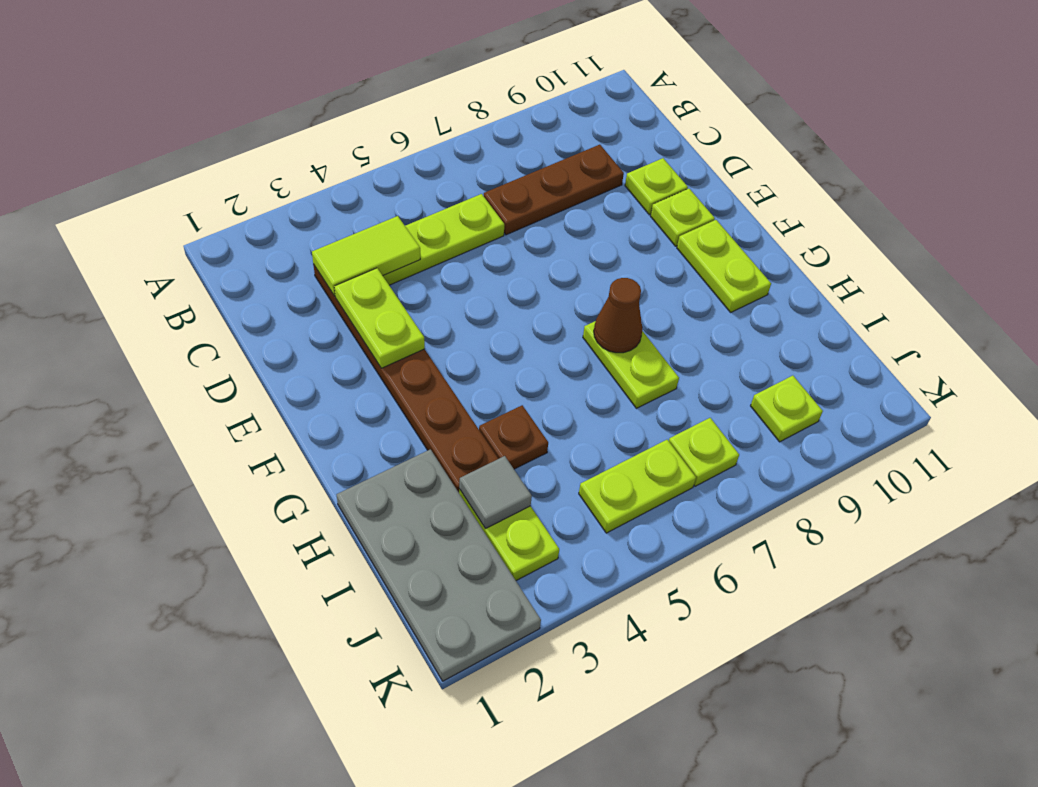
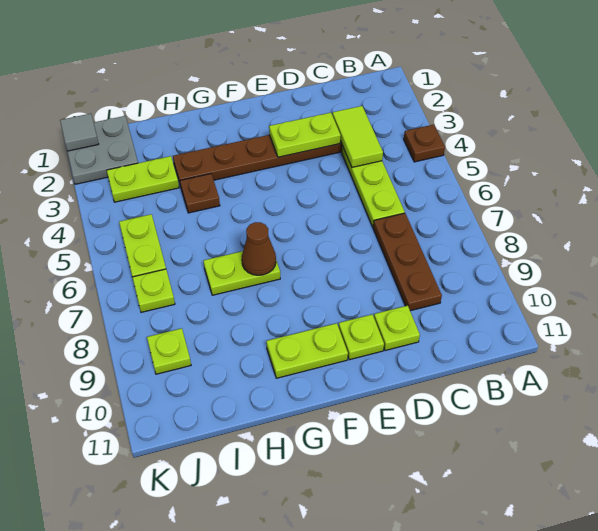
none -> brown 1x1 plate [404,125,445,162]
grey 2x4 plate [337,449,541,681] -> grey 2x2 plate [67,116,138,184]
grey 1x1 tile [459,456,532,529] -> grey 1x1 tile moved to [60,114,98,151]

